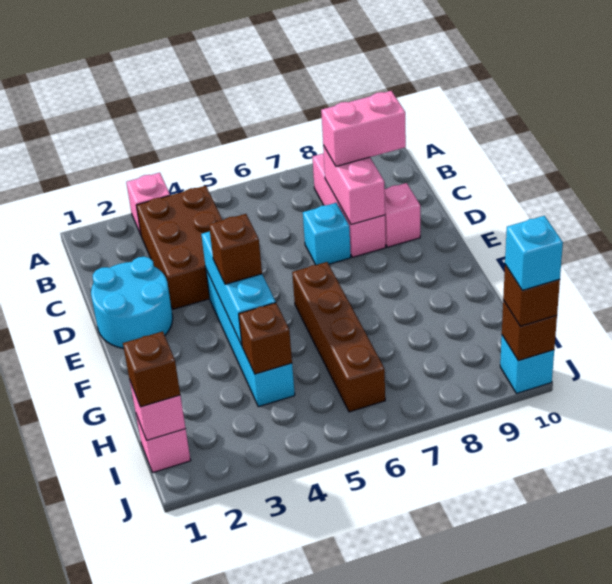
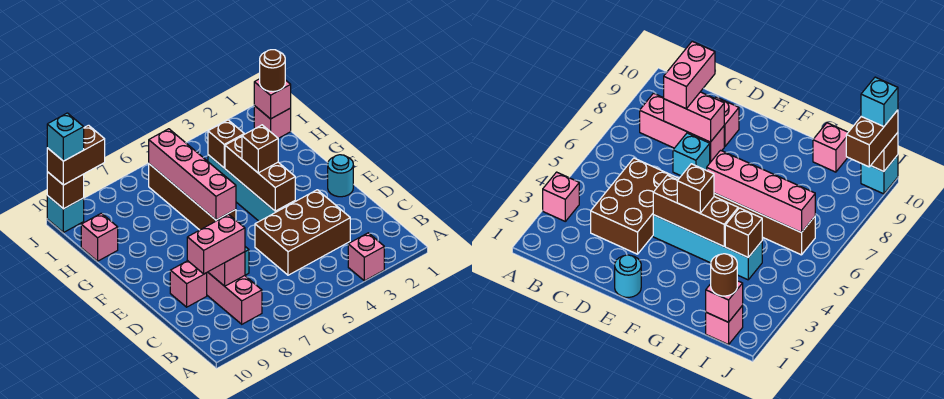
brown 2x3 brick [136,186,222,309] -> brown 2x3 brick turned to [255,190,350,275]
cyan 2x2 round brick [91,257,173,348] -> cyan 1x1 round brick [328,155,353,197]
cyan 1x3 brick [201,231,276,345] -> brown 1x3 brick [225,136,295,211]
none -> pink 1x4 brick [149,129,236,220]
none -> pink 1x1 brick [81,213,118,261]
brown 1x1 brick [123,331,180,407] -> brown 1x1 round brick [260,50,285,92]
brown 1x1 brick [503,265,560,326] -> brown 1x2 brick [47,125,105,185]

